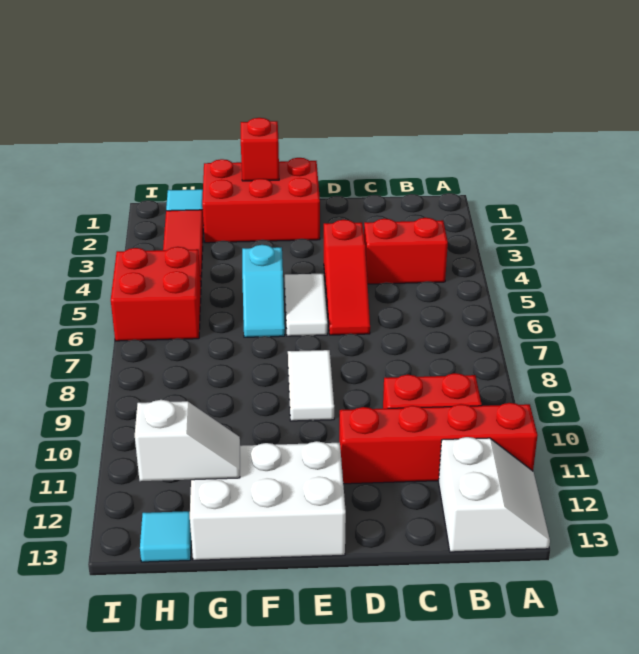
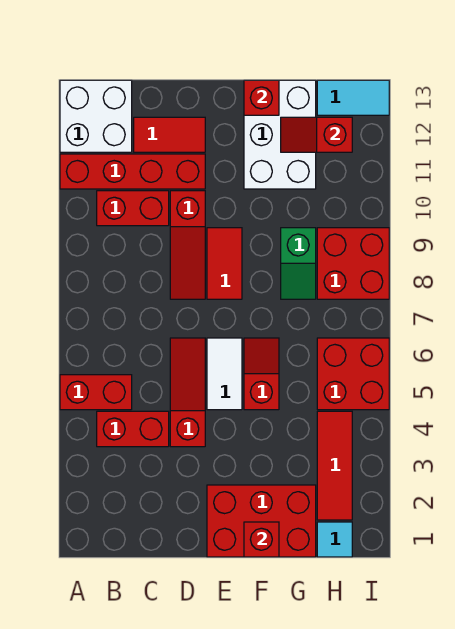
none -> red 1x2 brick [60,375,132,410]
white 2x2 slope [439,437,550,552] -> white 2x2 brick [60,80,132,152]
none -> red 1x2 tile [134,117,205,152]
none -> red 1x3 slope [170,191,205,299]
white 1x2 tile [288,350,334,421] -> red 1x2 tile [207,228,242,299]
white 2x3 brick [190,441,346,560] -> white 2x3 brick turned to [244,80,316,189]
cyan 1x2 slope [242,245,285,337] -> red 1x2 slope [244,338,279,410]
none -> red 1x1 brick [244,80,279,115]
none -> green 1x2 slope [281,228,316,299]
white 1x2 slope [135,400,240,481] -> red 1x2 slope [281,117,352,152]
none -> red 2x2 brick [317,228,389,299]
cyan 1x1 tile [140,511,191,562] -> cyan 1x2 tile [317,80,389,115]

